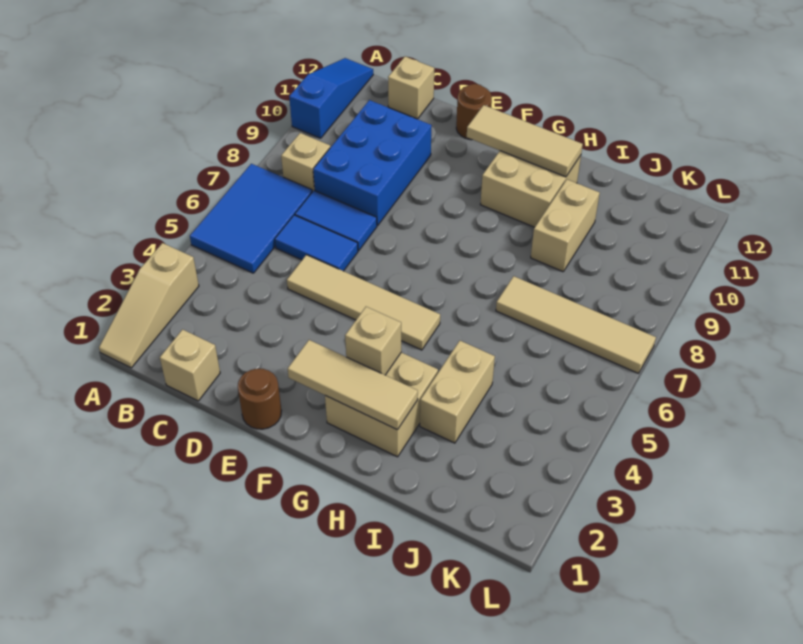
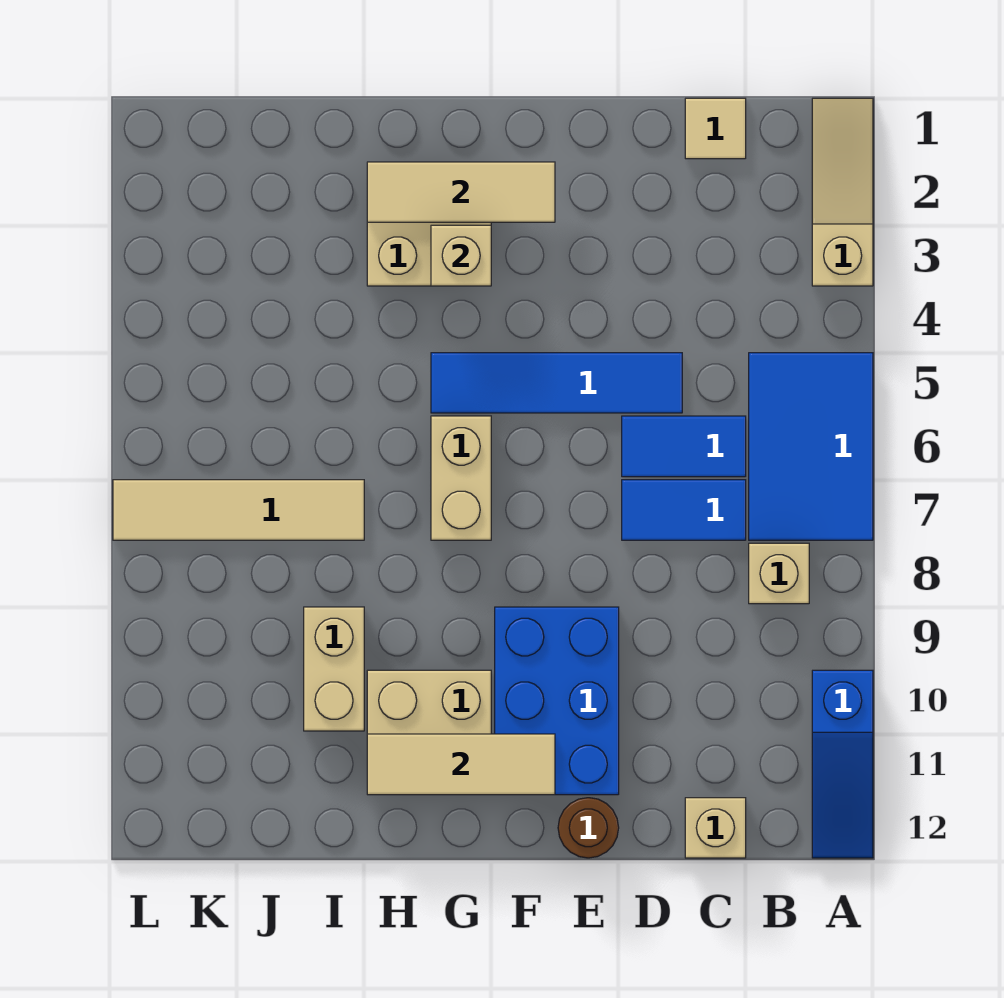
tan 1x1 brick [160,329,220,401] -> tan 1x1 tile [685,98,746,159]
blue 2x3 brick [313,100,432,225] -> blue 2x3 brick moved to [495,607,619,795]
tan 1x4 tile [287,255,440,350] -> blue 1x4 tile [431,353,682,413]
brown 1x1 round brick [238,369,281,429] -> none
tan 1x2 brick [420,341,495,443] -> tan 1x2 brick moved to [431,416,491,540]

